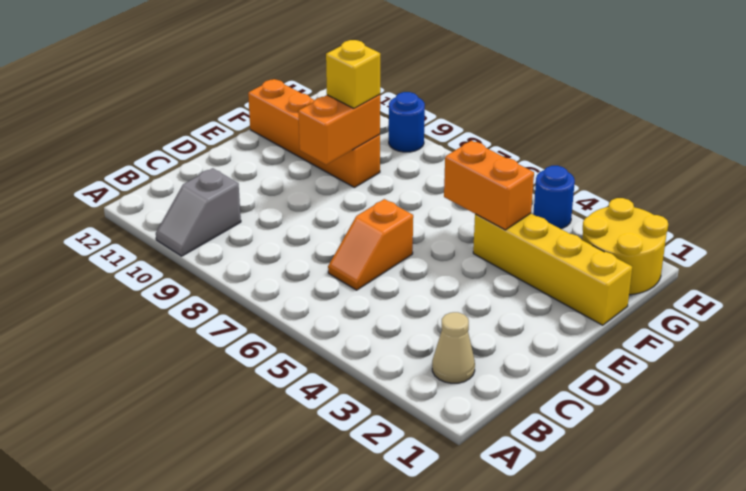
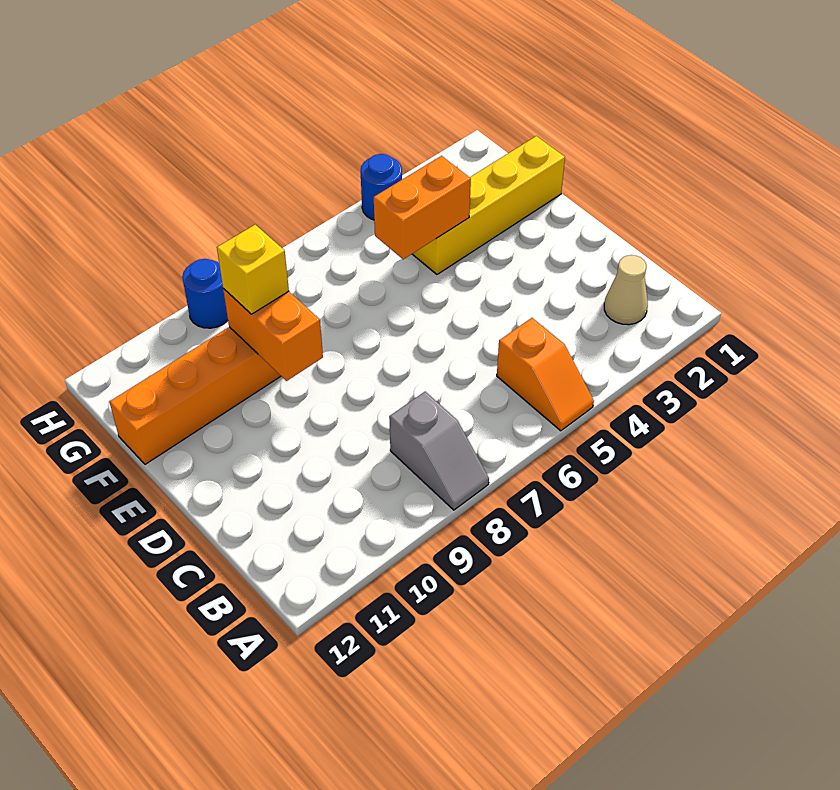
grey 1x2 slope [156,168,241,256] -> grey 1x2 slope moved to [389,392,489,510]
orange 1x2 slope [328,199,413,290] -> orange 1x2 slope moved to [497,318,594,431]
yellow 2x2 round brick [582,198,668,295] -> none

